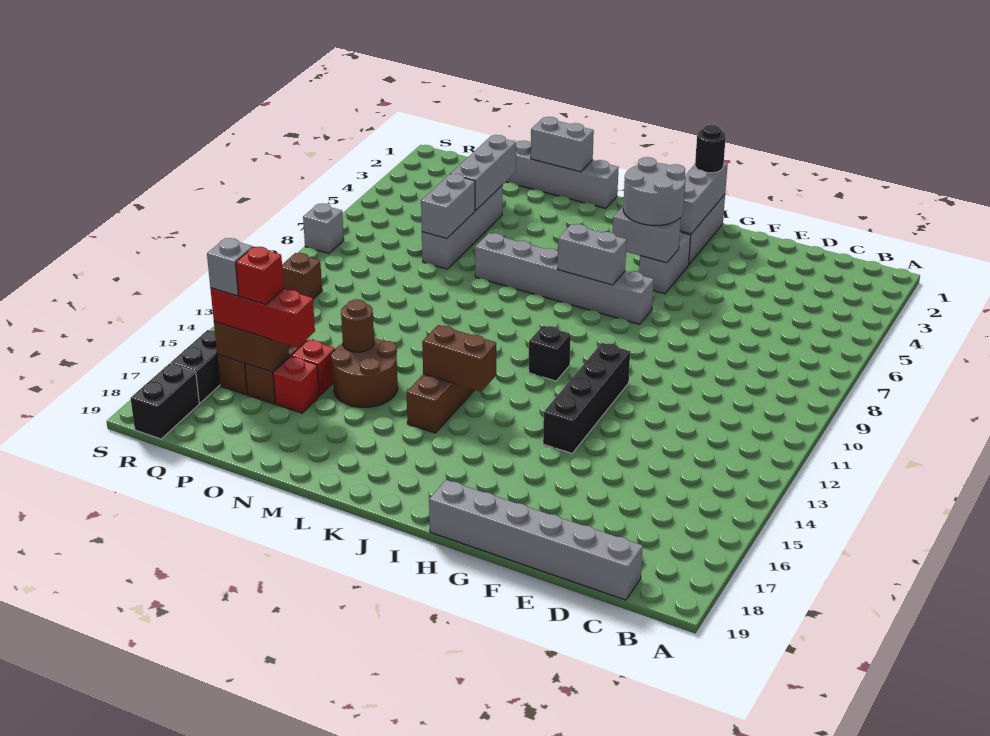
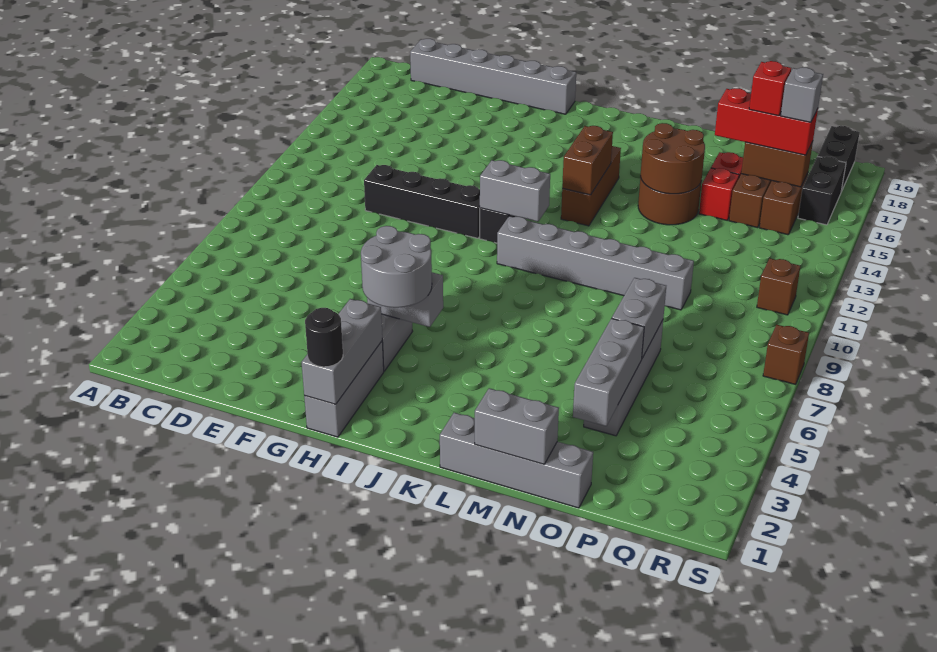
black 1x4 brick [543,343,630,453] -> black 1x4 brick turned to [364,165,480,238]
grey 1x6 brick [475,233,654,324] -> grey 1x6 brick moved to [497,216,694,310]
grey 1x2 brick [558,224,627,285] -> grey 1x2 brick moved to [480,160,550,222]
brown 1x2 brick [422,325,496,392] -> brown 1x2 brick turned to [562,126,613,195]
brown 1x1 round brick [341,299,374,352] -> brown 2x2 round brick [641,123,705,194]
grey 1x1 brick [303,203,344,254] -> brown 1x1 brick [763,325,809,384]

